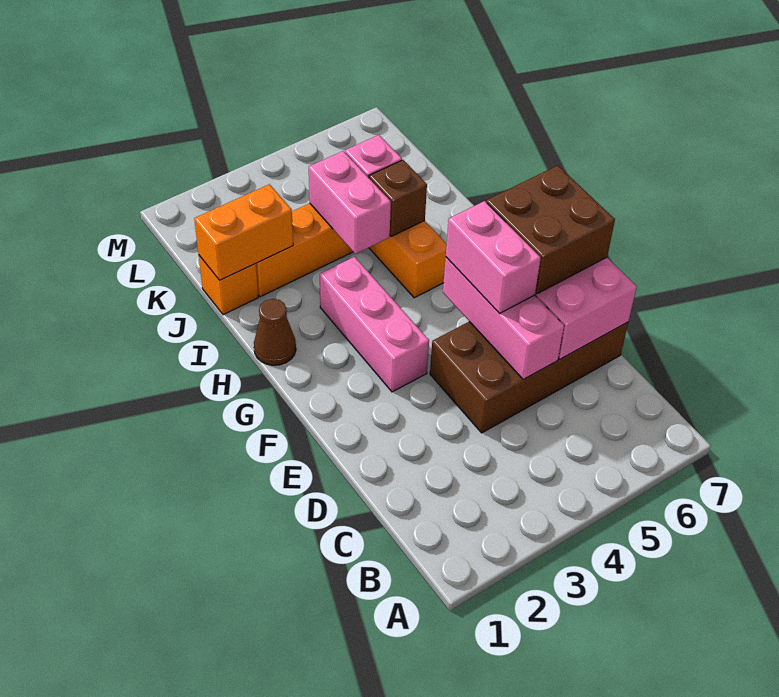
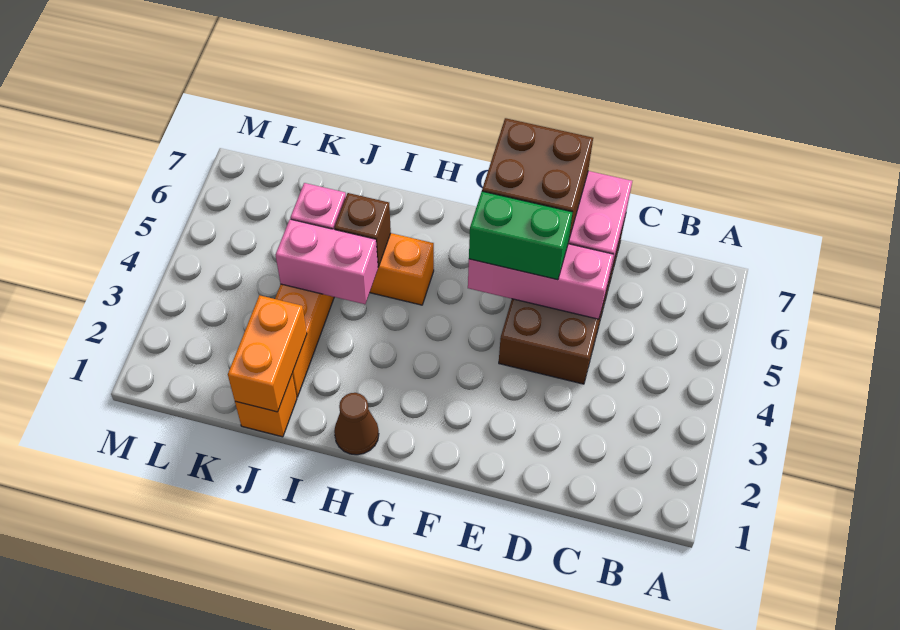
pink 1x2 brick [446,201,541,314] -> green 1x2 brick [469,191,573,280]
pink 1x3 brick [320,257,429,392] -> none

